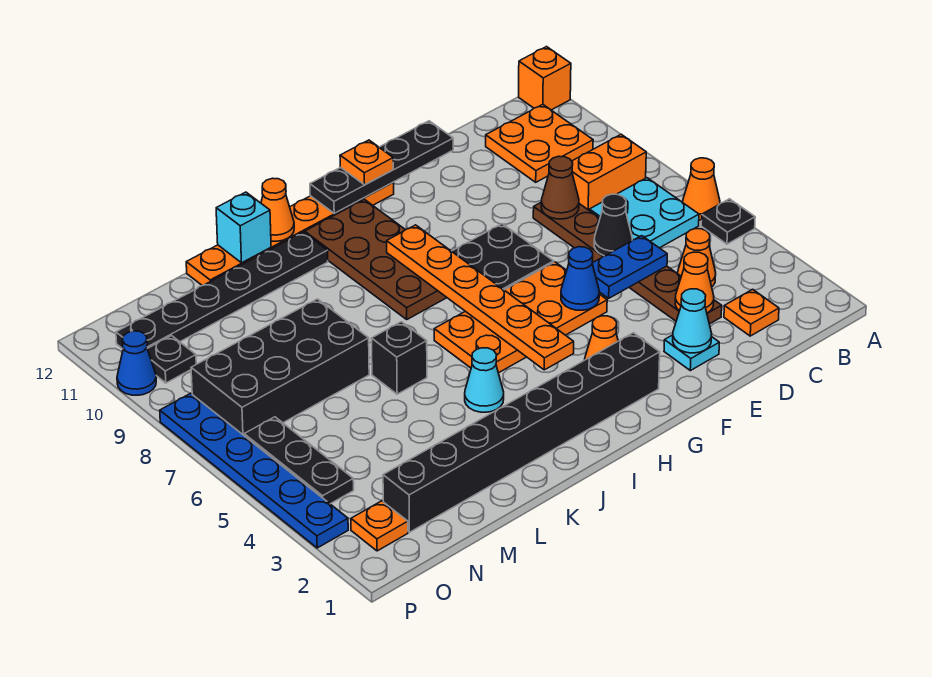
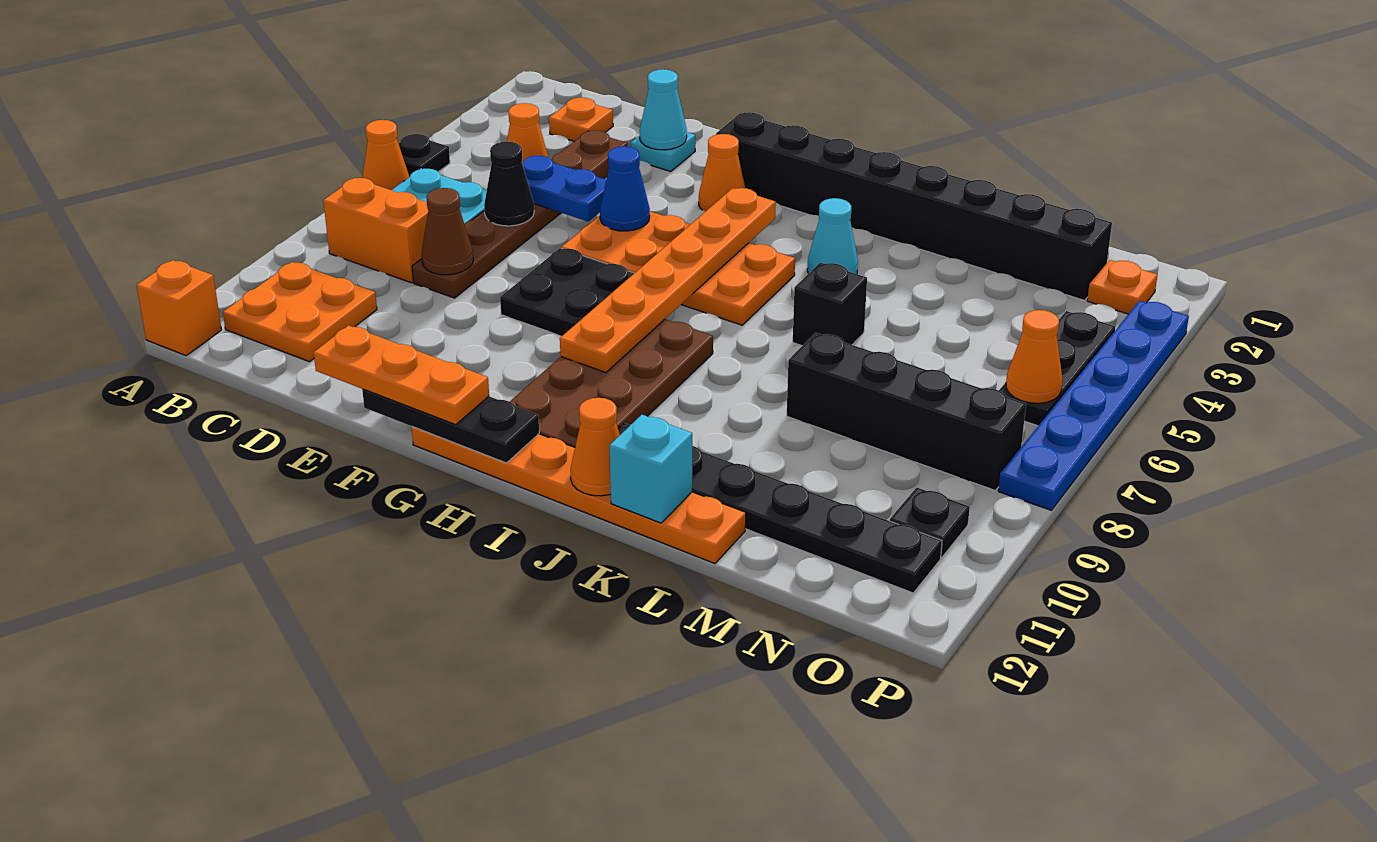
orange 1x1 cone [675,252,714,313] -> orange 1x1 cone moved to [1006,310,1063,403]
black 1x4 plate [310,121,453,213] -> black 1x3 plate [362,389,539,463]
orange 1x1 plate [340,140,393,185] -> orange 1x3 plate [314,325,489,425]
black 2x4 brick [191,299,369,435] -> black 1x4 brick [787,333,1026,491]
blue 1x1 cone [117,331,156,395] -> none

